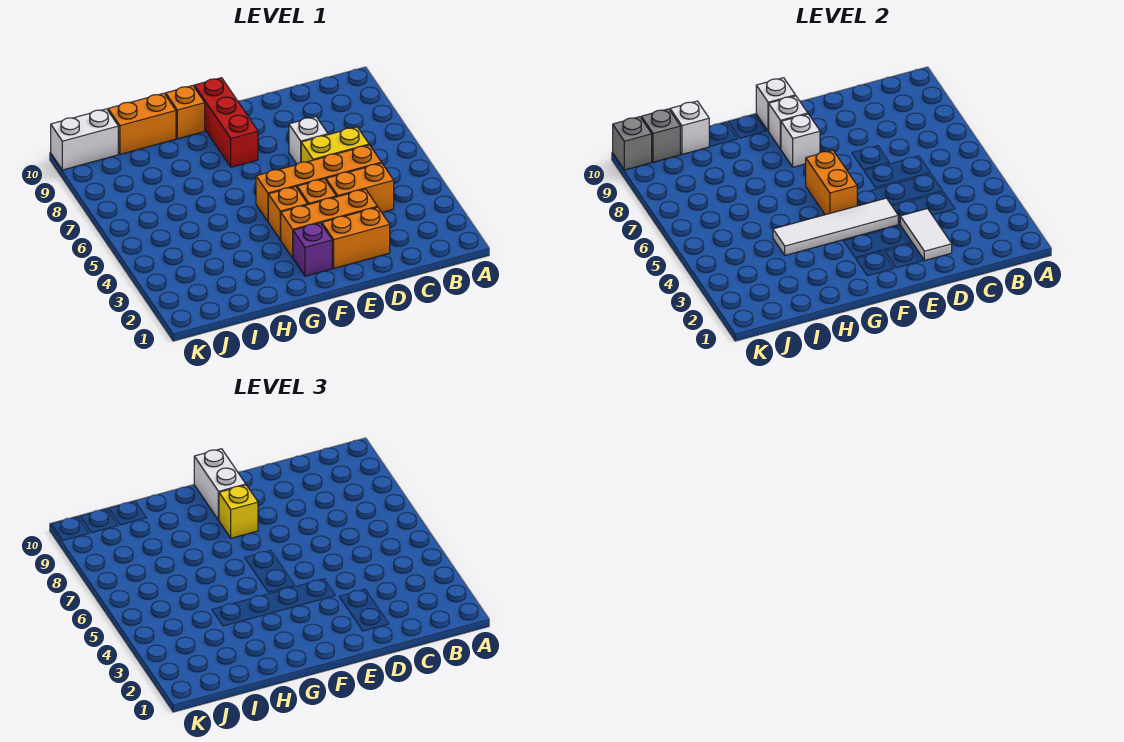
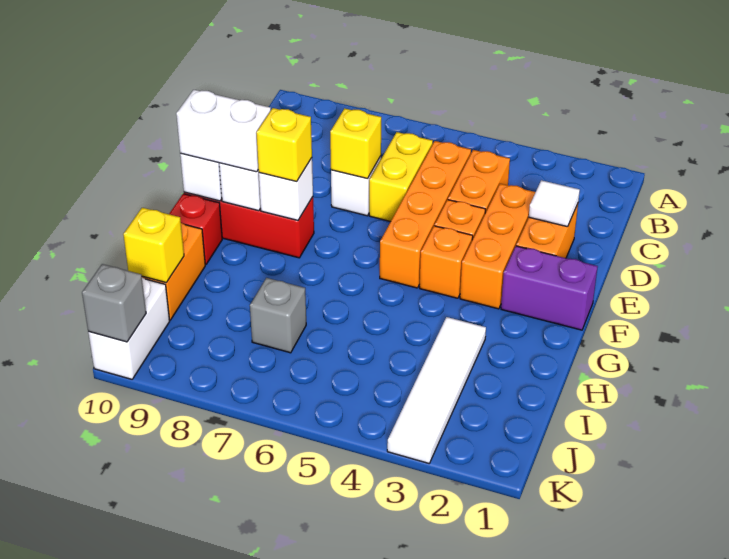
white 1x2 tile [900,209,952,261] -> white 1x1 tile [529,180,580,227]
none -> yellow 1x1 brick [330,108,381,179]
white 1x4 tile [773,198,898,255] -> white 1x4 tile moved to [387,317,486,463]
purple 1x1 brick [293,223,332,276] -> purple 1x2 brick [501,246,598,330]
orange 1x2 brick [806,150,857,215] -> none
orange 1x1 brick [166,86,205,139] -> red 1x1 brick [169,194,222,265]
white 1x1 brick [670,101,710,154] -> yellow 1x1 brick [123,208,184,283]
grey 1x1 brick [641,109,680,162] -> grey 1x1 brick moved to [250,278,306,353]

